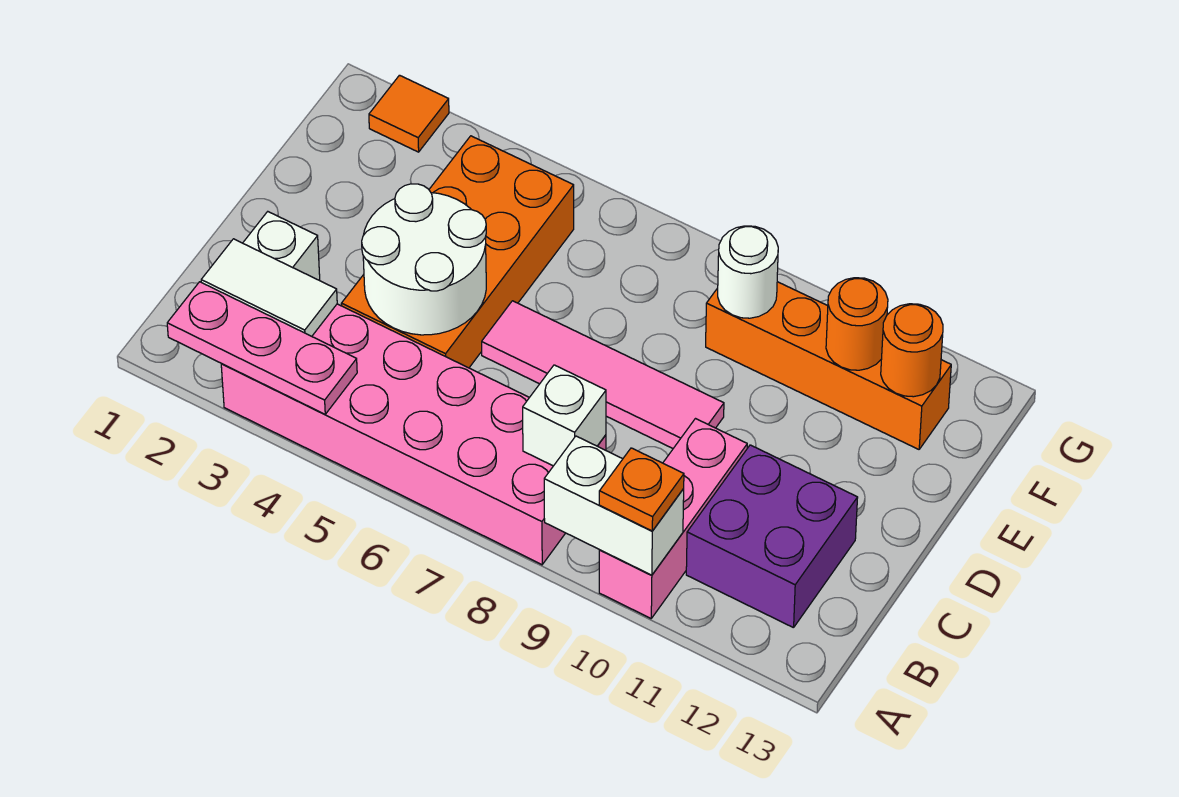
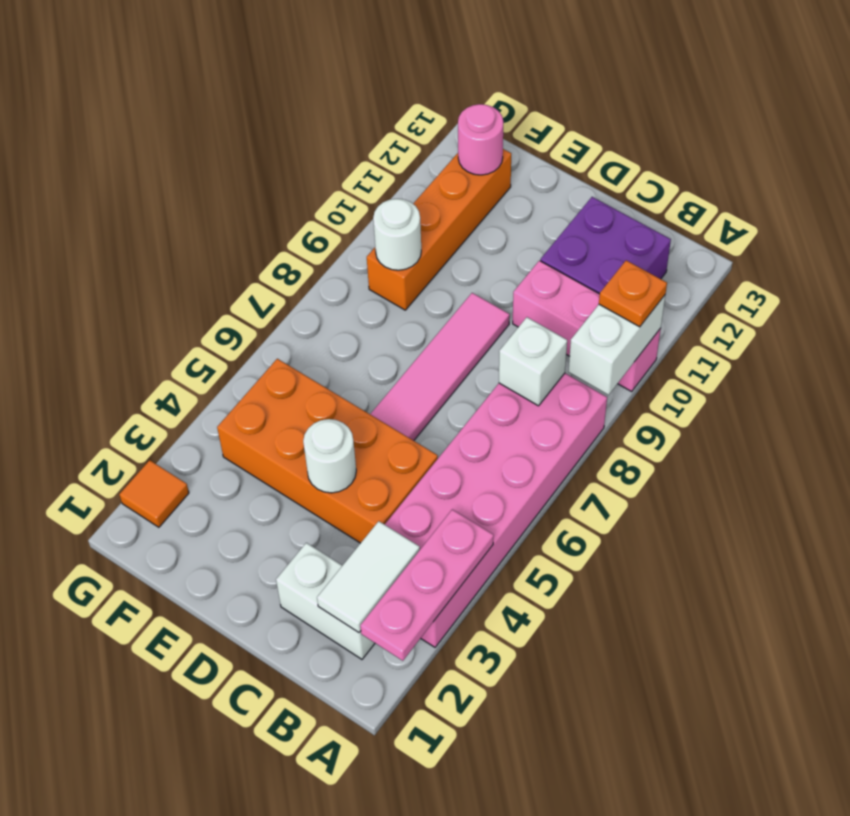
white 2x2 round brick [362,184,486,335] -> white 1x1 round brick [303,419,356,493]
orange 1x1 round brick [826,278,888,370] -> none
orange 1x1 round brick [881,304,943,397] -> pink 1x1 round brick [458,104,503,175]

